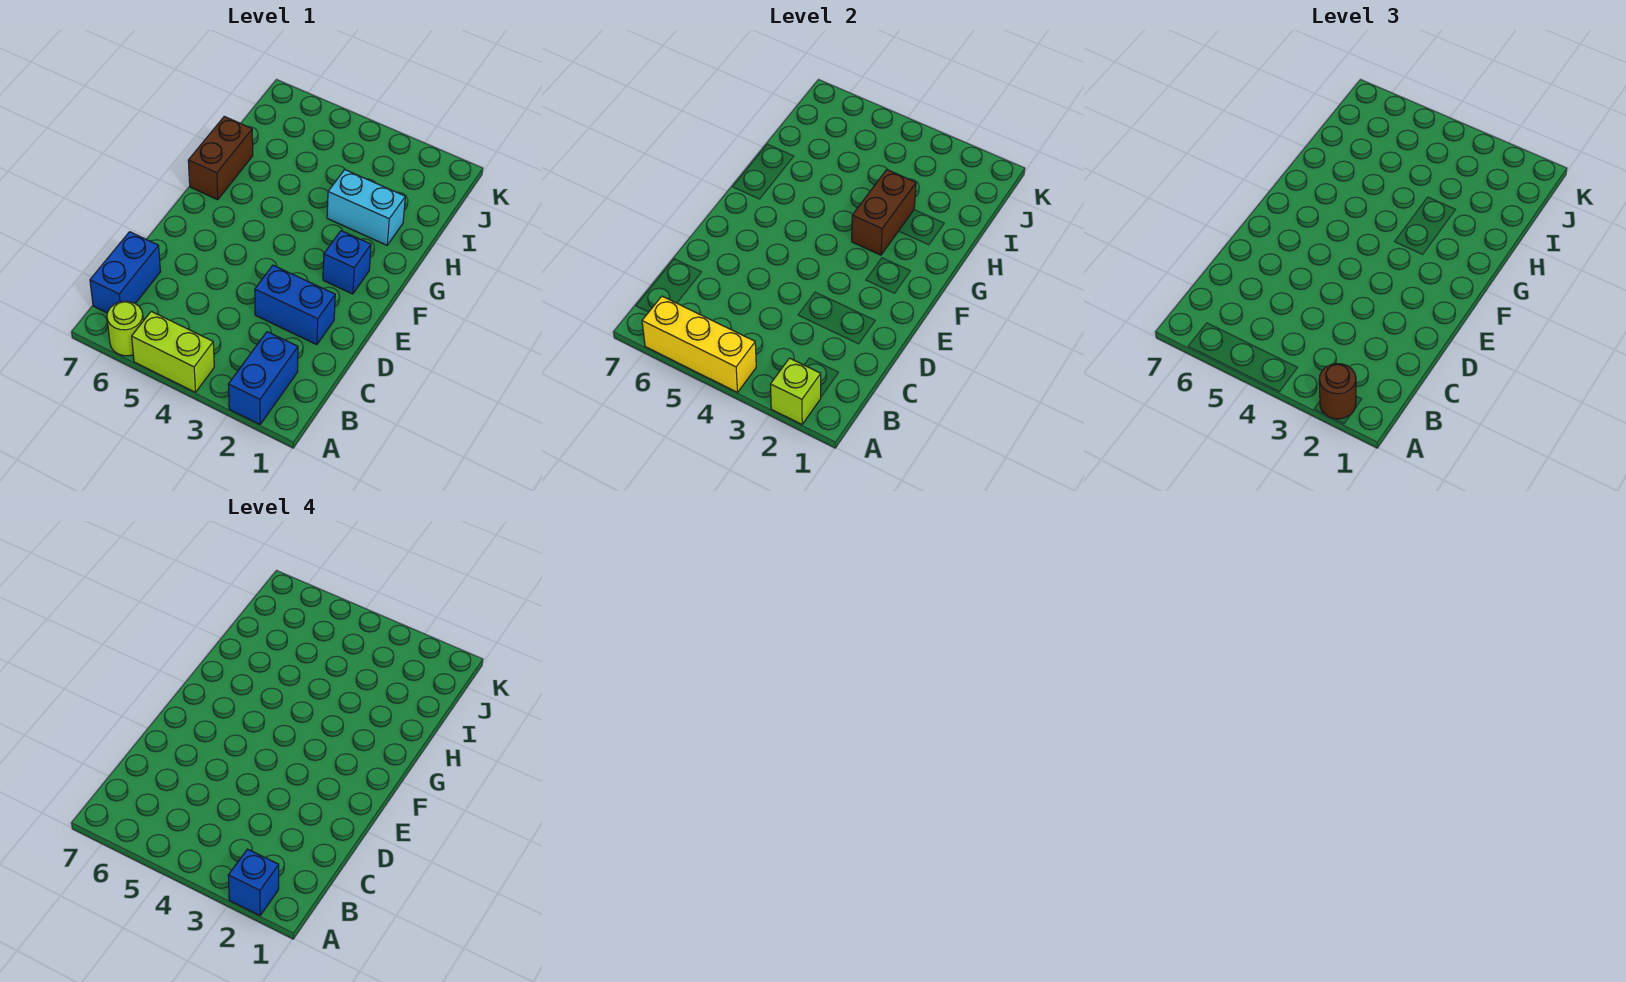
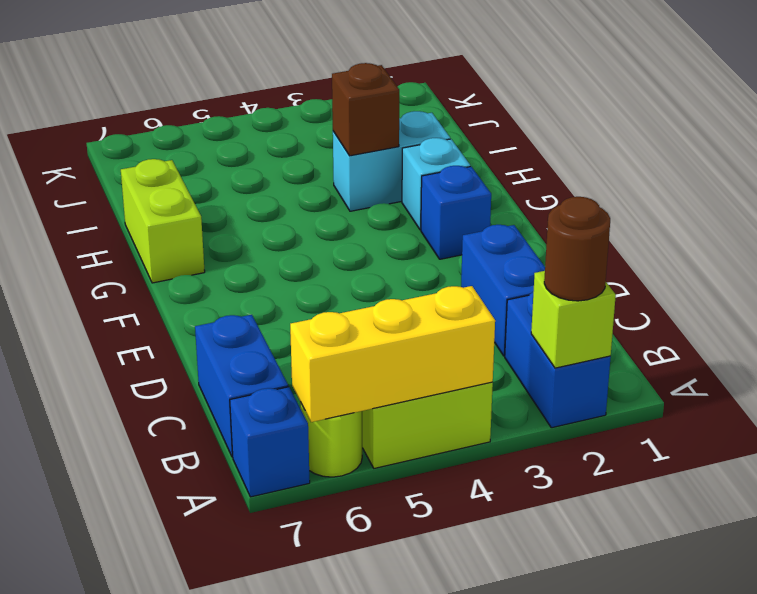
blue 1x1 brick [228,849,279,915] -> blue 1x1 brick moved to [230,387,310,497]
blue 1x2 brick [255,265,335,345] -> blue 1x2 brick turned to [461,225,545,356]
none -> cyan 1x1 brick [402,138,470,230]
brown 1x2 brick [852,170,916,255] -> brown 1x1 brick [332,63,399,156]
brown 1x2 brick [188,116,253,200] -> lime 1x2 brick [121,159,205,283]

